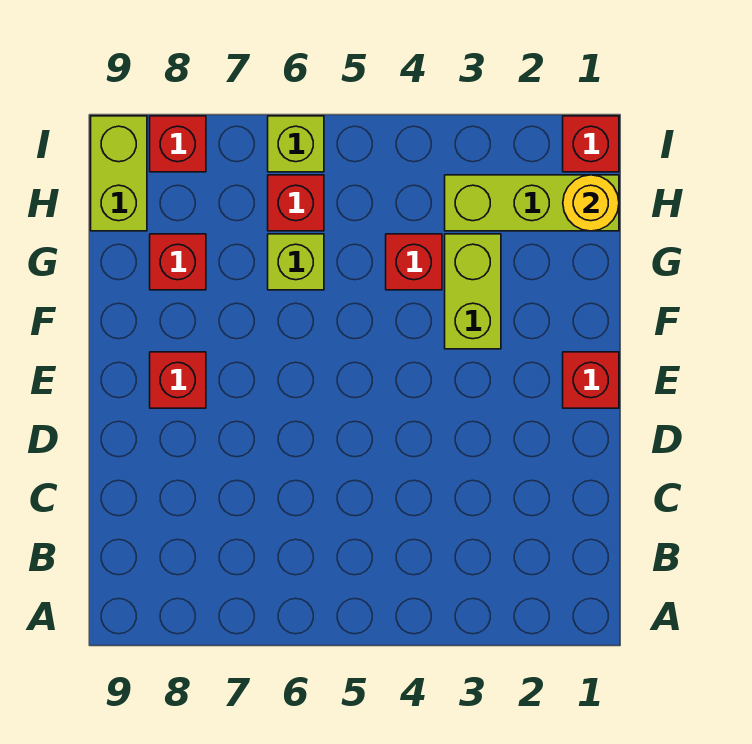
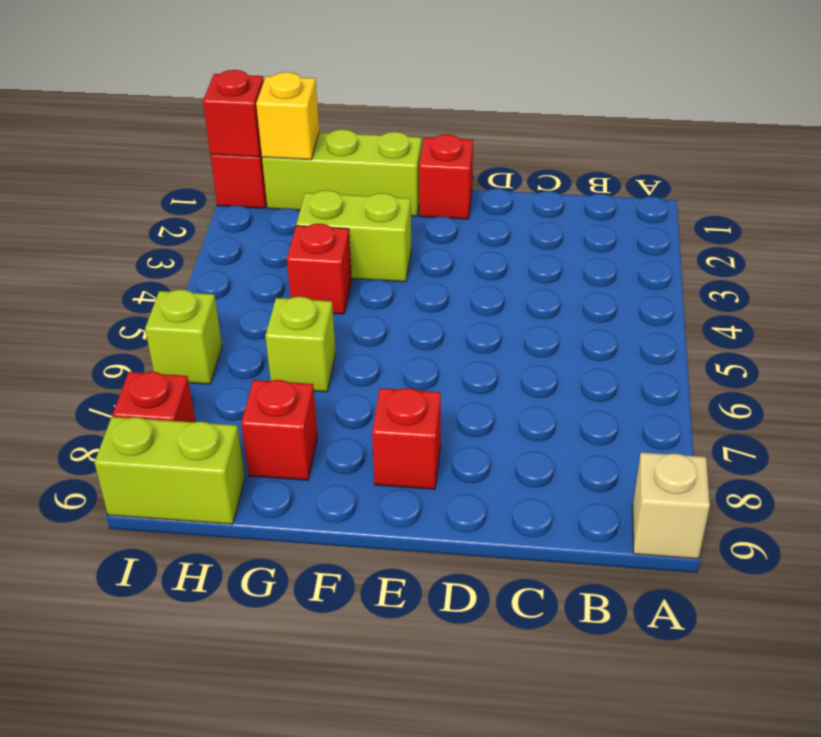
none -> tan 1x1 brick [633,453,710,559]
lime 1x3 brick [445,175,619,231] -> lime 1x3 brick turned to [262,129,422,216]
yellow 1x1 round brick [563,175,619,231] -> yellow 1x1 brick [256,72,319,160]
red 1x1 brick [268,175,324,231] -> red 1x1 brick moved to [203,70,264,157]

